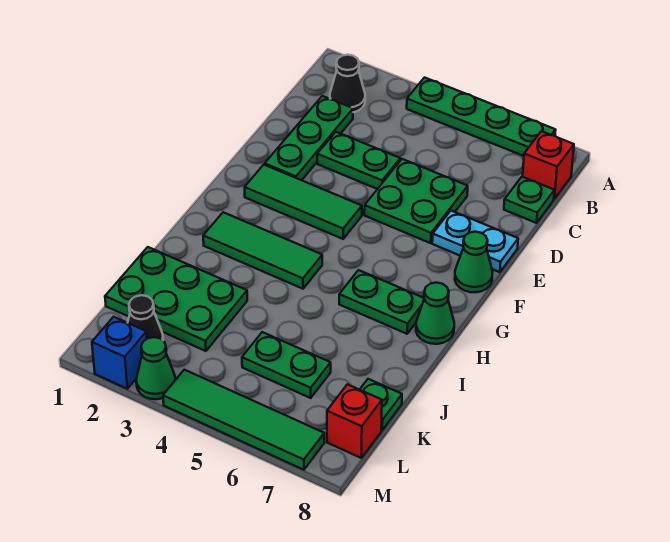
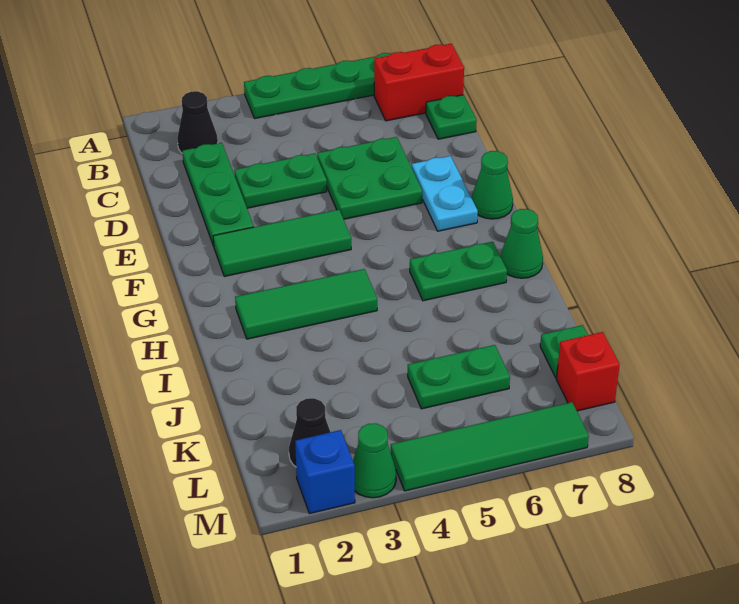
red 1x1 brick [523,131,574,199] -> red 1x2 brick [374,44,464,121]
cyan 1x2 plate [432,211,518,272] -> cyan 1x2 plate turned to [412,156,478,231]
green 2x3 plate [105,247,247,351] -> none

